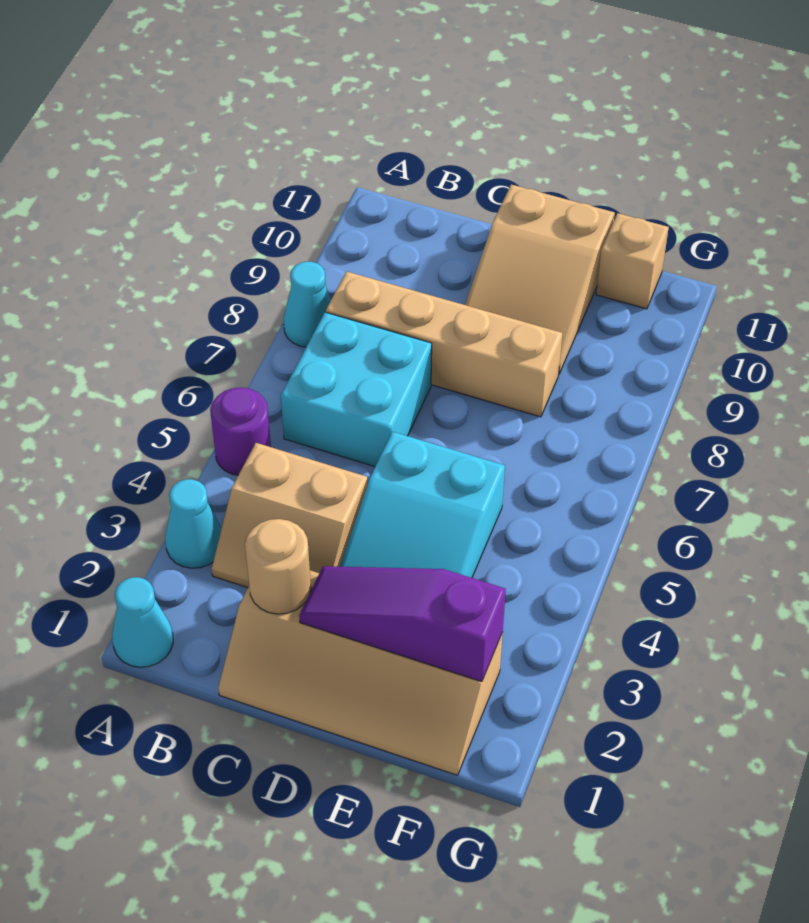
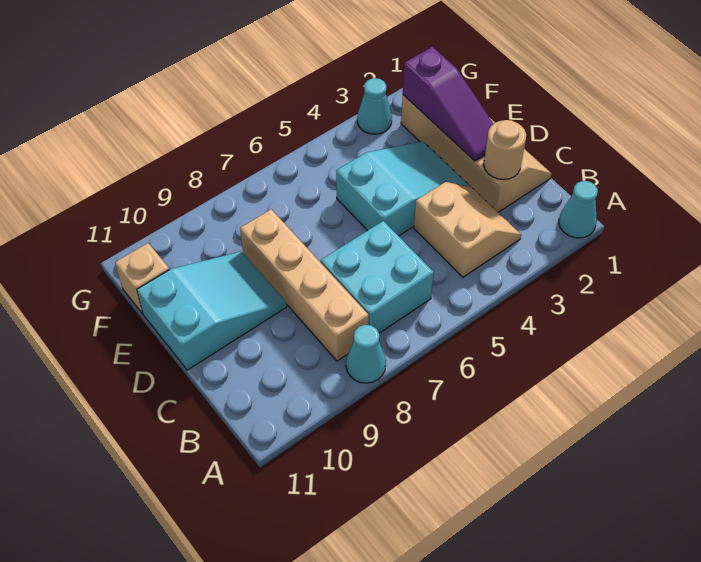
cyan 1x1 cone [165,479,222,568] -> cyan 1x1 cone moved to [357,78,392,134]
purple 1x1 round brick [210,388,271,475] -> none
tan 2x3 slope [465,184,615,374] -> cyan 2x3 slope [137,251,287,370]

